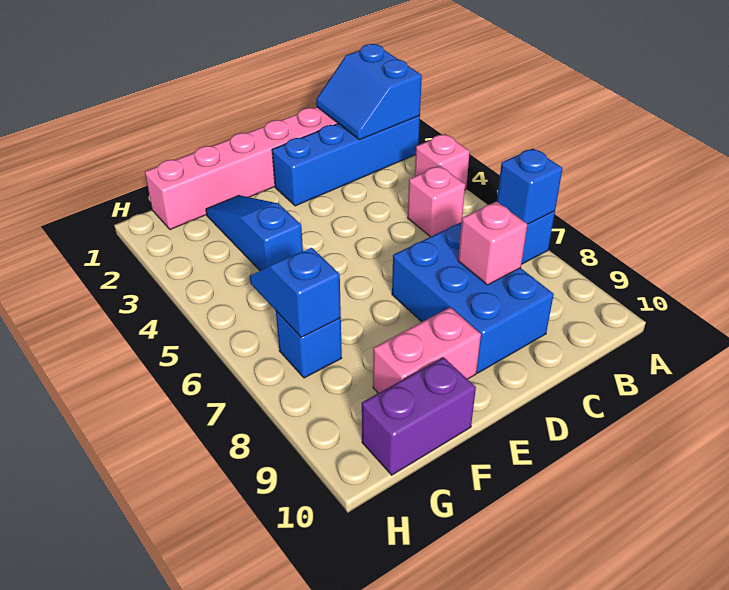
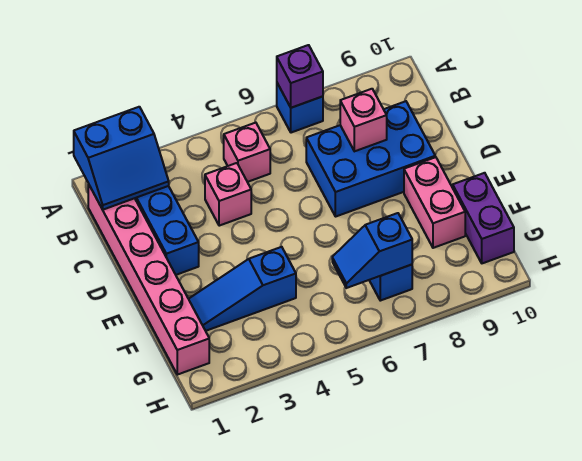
pink 1x1 brick [415,134,470,190] -> pink 1x1 brick moved to [205,163,251,226]
blue 1x1 brick [497,148,563,224] -> purple 1x1 brick [277,45,323,108]

